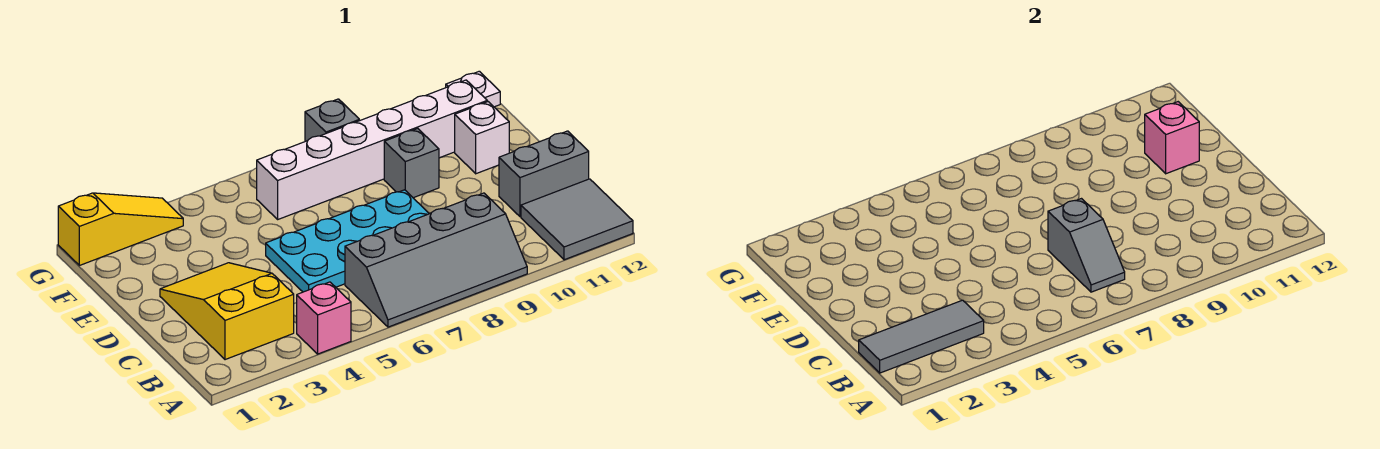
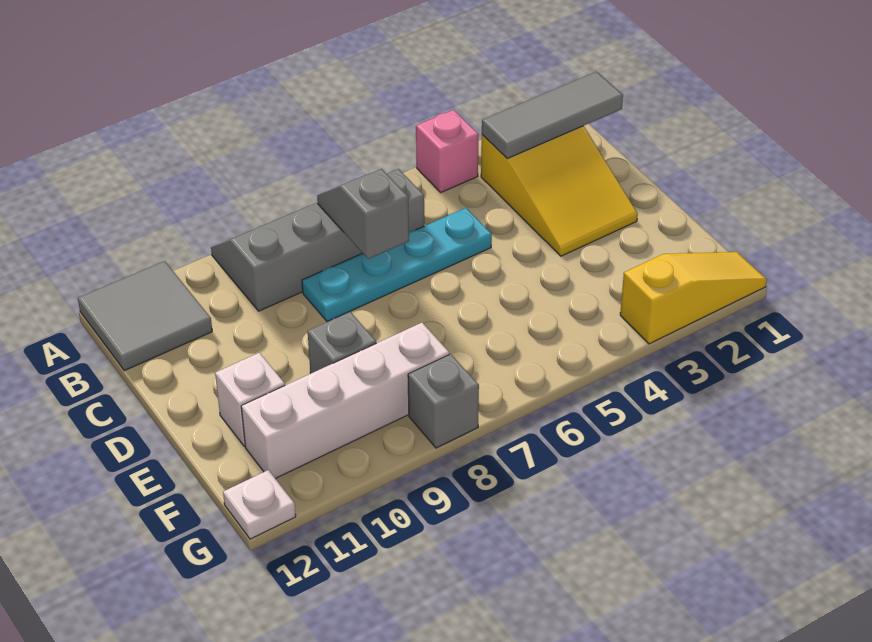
cyan 2x4 plate [266,190,429,292] -> cyan 1x4 plate [302,208,492,322]
grey 1x2 brick [499,131,589,217] -> none
pink 1x1 brick [1145,102,1199,174] -> none
white 1x6 brick [257,80,487,219] -> white 1x4 brick [241,323,449,479]
yellow 1x3 slope [58,193,183,266] -> yellow 1x3 slope turned to [620,252,767,344]

